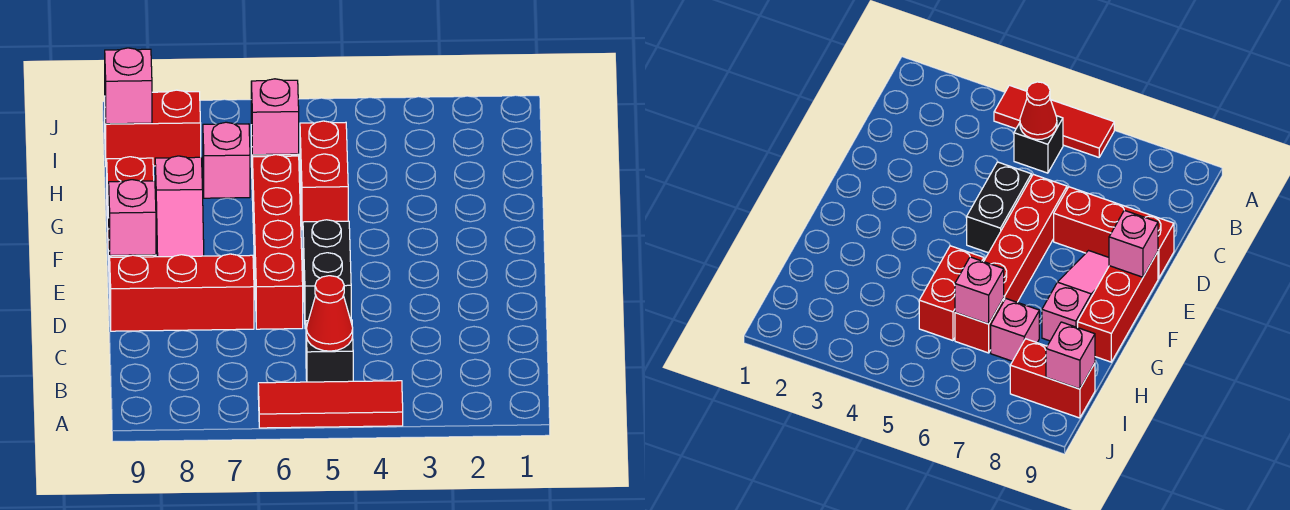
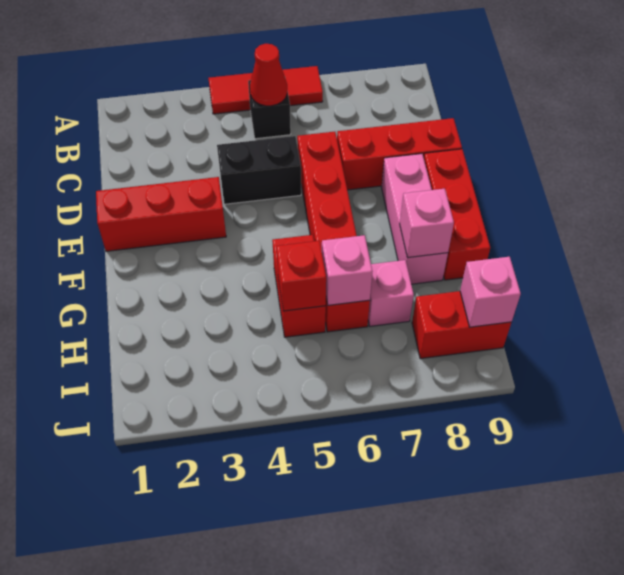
black 1x2 brick [303,220,351,329] -> black 1x2 brick turned to [217,136,301,204]
none -> red 1x3 brick [96,177,226,251]
pink 1x3 slope [155,156,204,257] -> pink 1x3 brick [381,154,448,284]
pink 1x1 brick [109,180,156,255] -> pink 1x1 brick moved to [400,189,454,258]
none -> red 1x1 brick [276,241,326,311]

